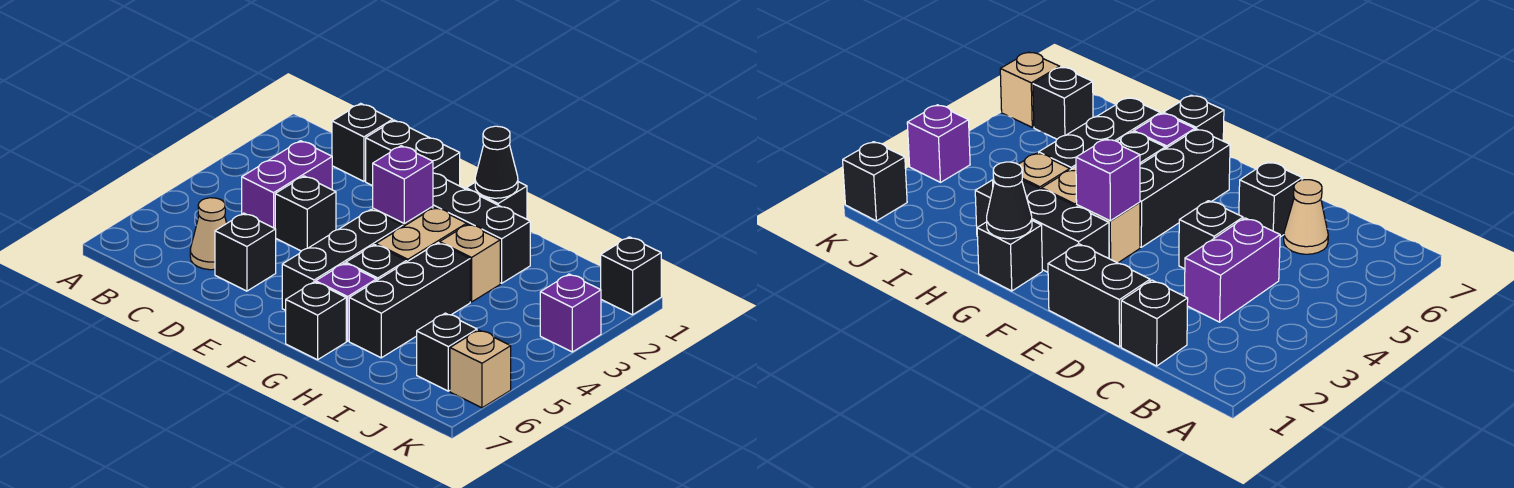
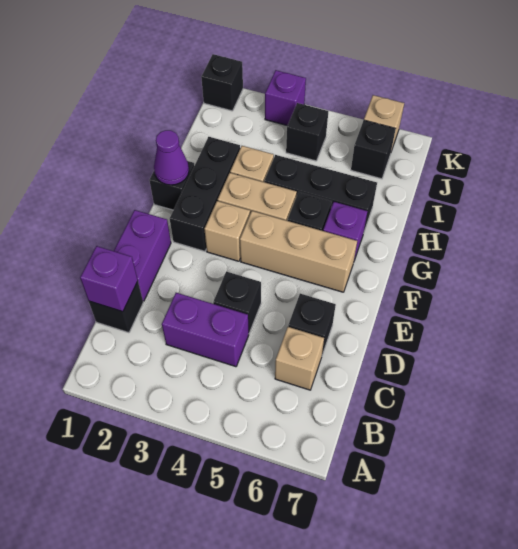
tan 1x1 cone [190,198,227,270] -> tan 1x1 brick [275,327,324,390]
black 1x2 brick [366,120,460,186] -> purple 1x2 brick [114,210,171,301]
purple 1x1 brick [373,146,433,224] -> purple 1x1 brick moved to [80,246,138,312]
black 1x3 brick [282,209,403,310] -> tan 1x3 brick [240,211,357,292]
black 1x1 cone [475,126,518,198] -> purple 1x1 cone [154,130,189,185]
black 1x1 brick [286,282,346,360] -> black 1x1 brick moved to [286,103,328,161]

